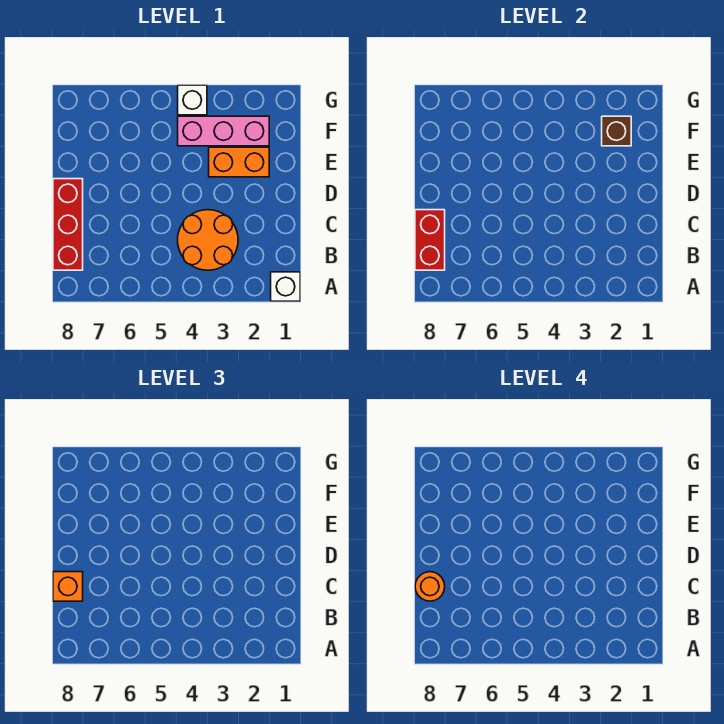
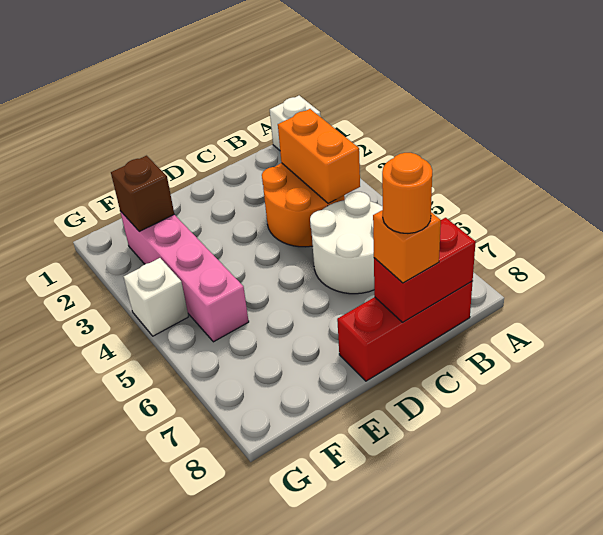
none -> white 2x2 round brick [310,192,383,294]
orange 1x2 brick [209,147,269,177] -> orange 1x2 brick moved to [278,109,360,204]
pink 1x3 brick [178,116,269,146] -> pink 1x4 brick [120,211,249,342]

